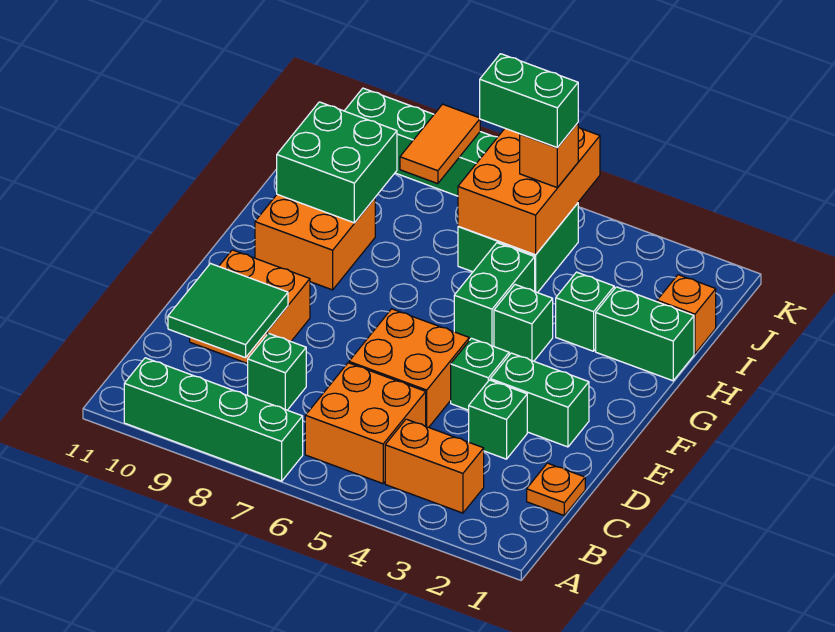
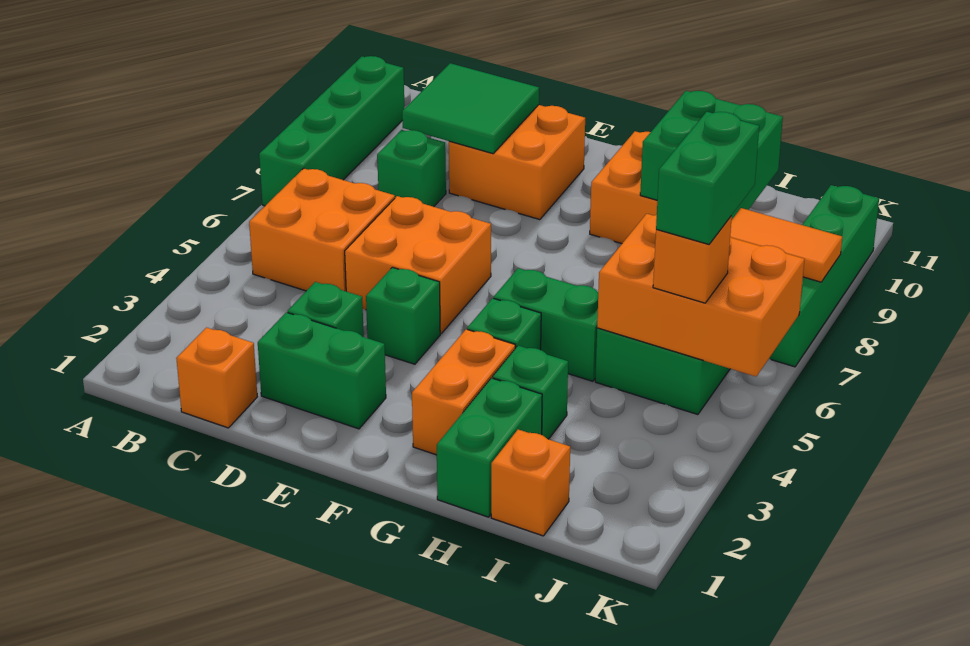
orange 1x2 brick [385,419,484,513] -> orange 1x2 brick moved to [412,329,515,455]
orange 1x1 plate [527,463,585,515] -> orange 1x1 brick [176,328,257,428]
green 1x2 brick [490,353,589,447] -> green 1x2 brick turned to [258,312,386,429]

